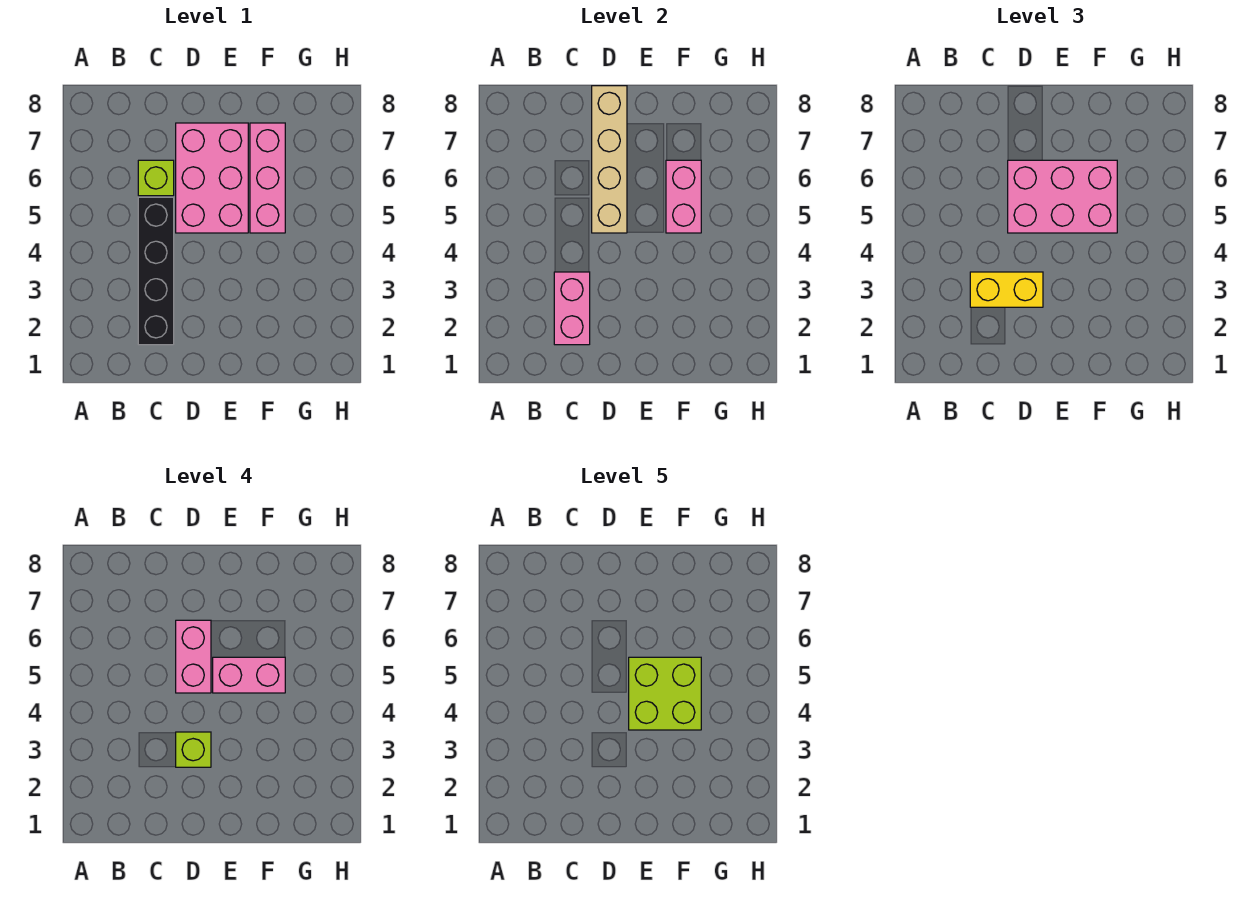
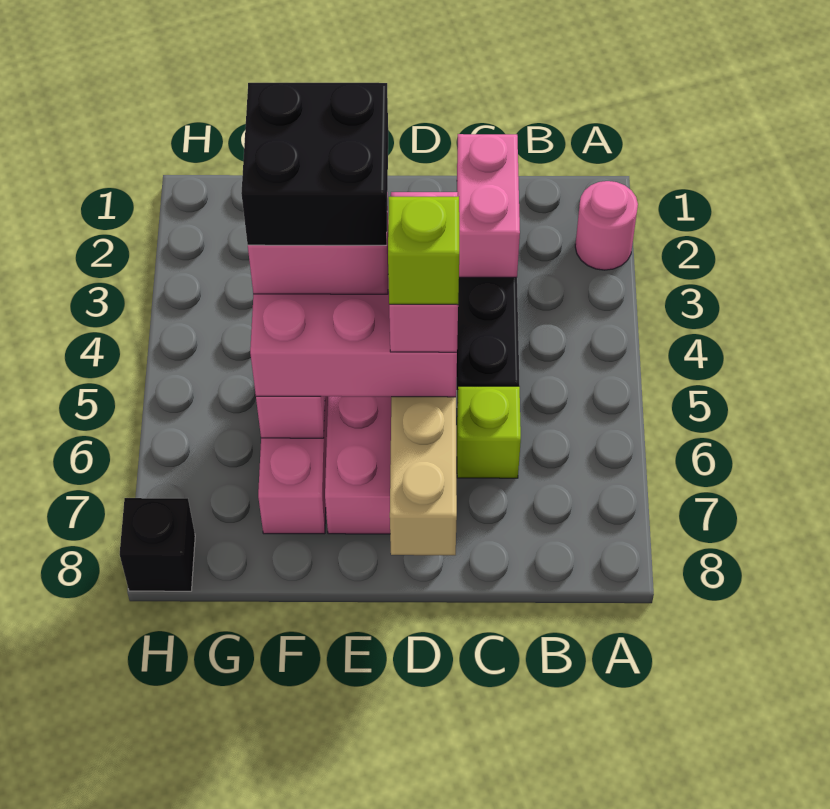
none -> pink 1x1 round brick [575,181,638,270]
yellow 1x2 brick [970,272,1043,307] -> none
lime 1x1 brick [176,732,211,767] -> lime 1x1 brick moved to [388,197,459,305]
lime 2x2 brick [629,657,701,730] -> black 2x2 brick [241,83,388,245]
none -> black 1x1 brick [120,498,195,591]

